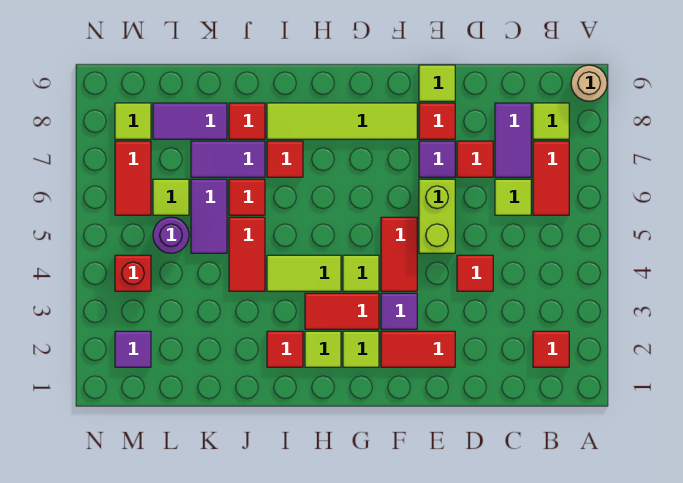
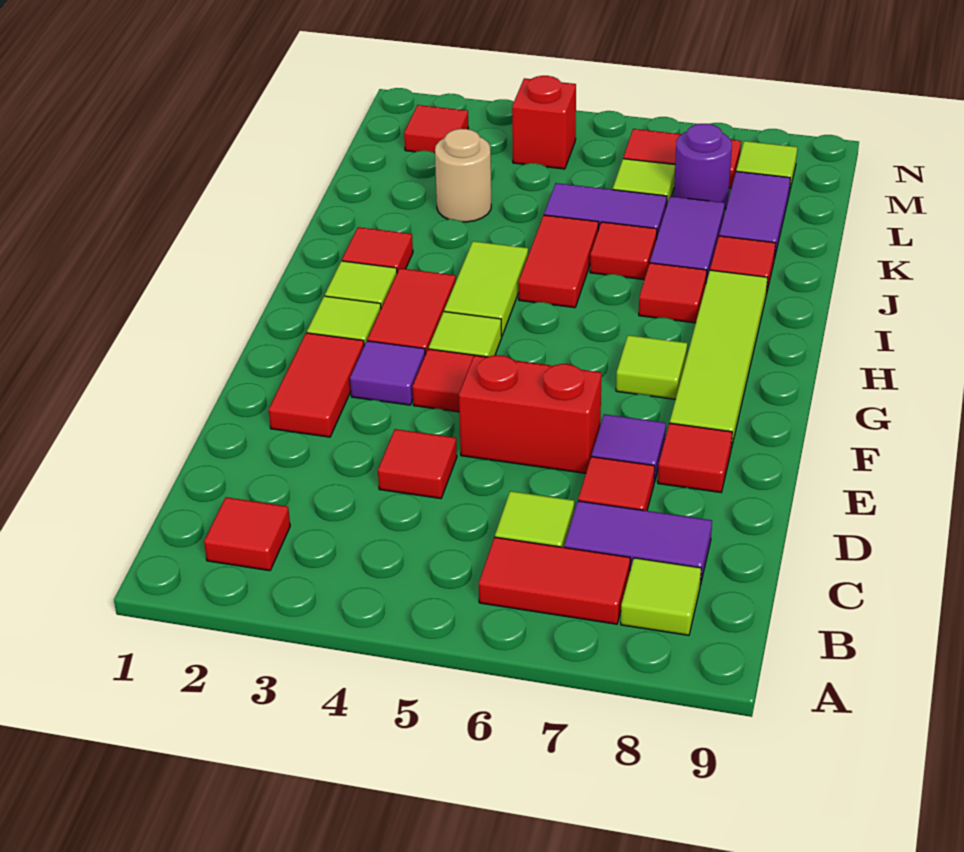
tan 1x1 round brick [571,65,607,101] -> tan 1x1 round brick moved to [435,129,491,222]
lime 1x2 brick [419,179,455,253] -> red 1x2 brick [459,355,602,473]
lime 1x1 tile [419,65,455,101] -> lime 1x1 tile moved to [616,335,687,399]
red 1x2 tile [229,217,265,291] -> red 1x2 tile turned to [518,215,599,308]
purple 1x1 round brick [153,217,189,253] -> purple 1x1 round brick moved to [674,124,732,210]
purple 1x1 tile [115,331,151,367] -> red 1x1 tile [404,105,468,153]

